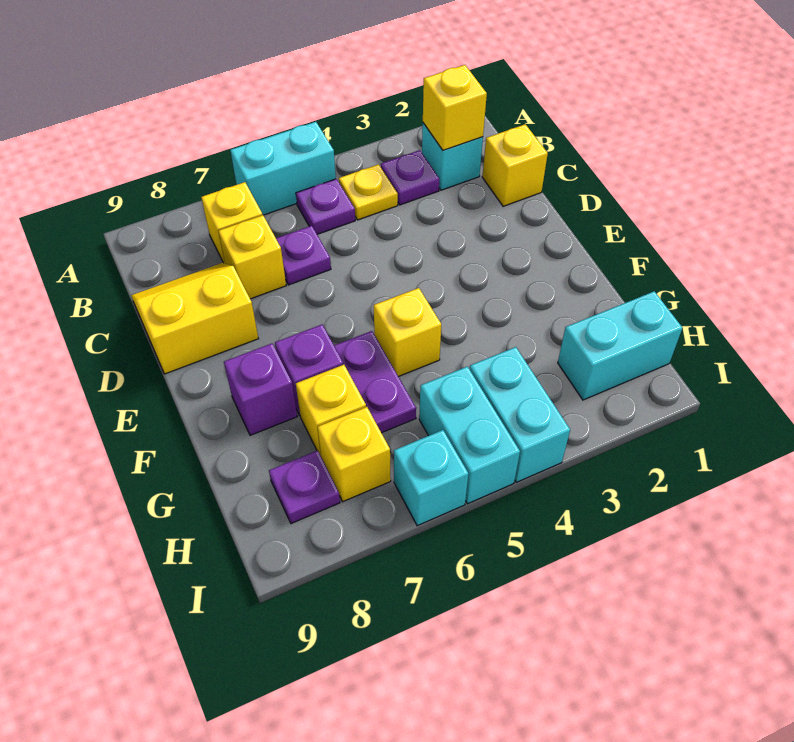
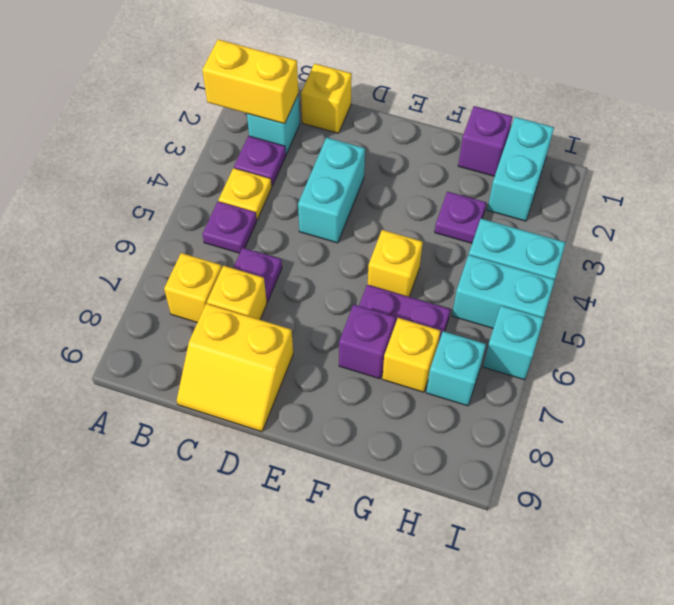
cyan 1x2 brick [230,122,336,215] -> cyan 1x2 brick moved to [298,138,365,243]
yellow 1x1 brick [423,65,487,150] -> yellow 1x2 brick [202,39,298,124]
yellow 2x2 slope [131,263,258,374] -> yellow 2x2 slope turned to [177,304,293,432]
purple 1x1 brick [224,343,297,435] -> purple 1x1 brick moved to [458,106,513,176]
yellow 1x1 brick [318,407,391,502] -> cyan 1x1 brick [426,331,486,406]
purple 1x1 plate [269,451,340,523] -> purple 1x1 plate moved to [435,192,486,243]

